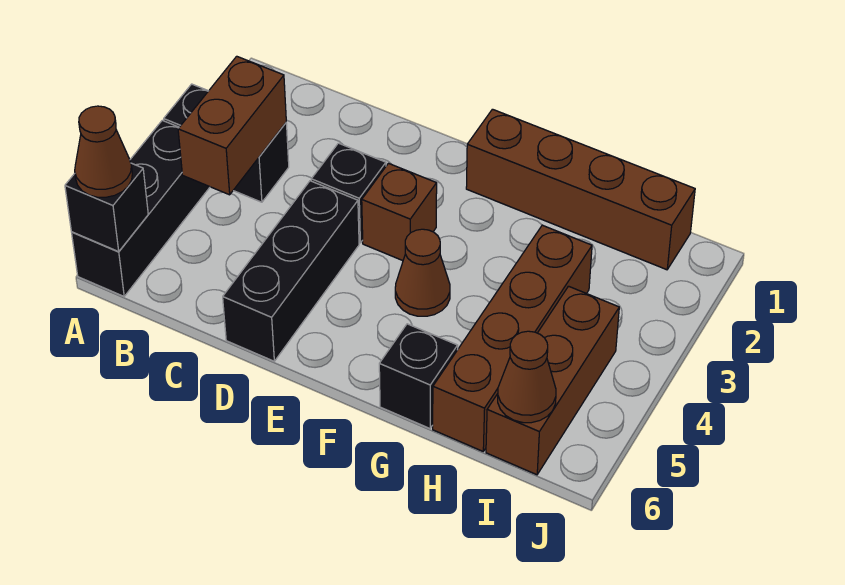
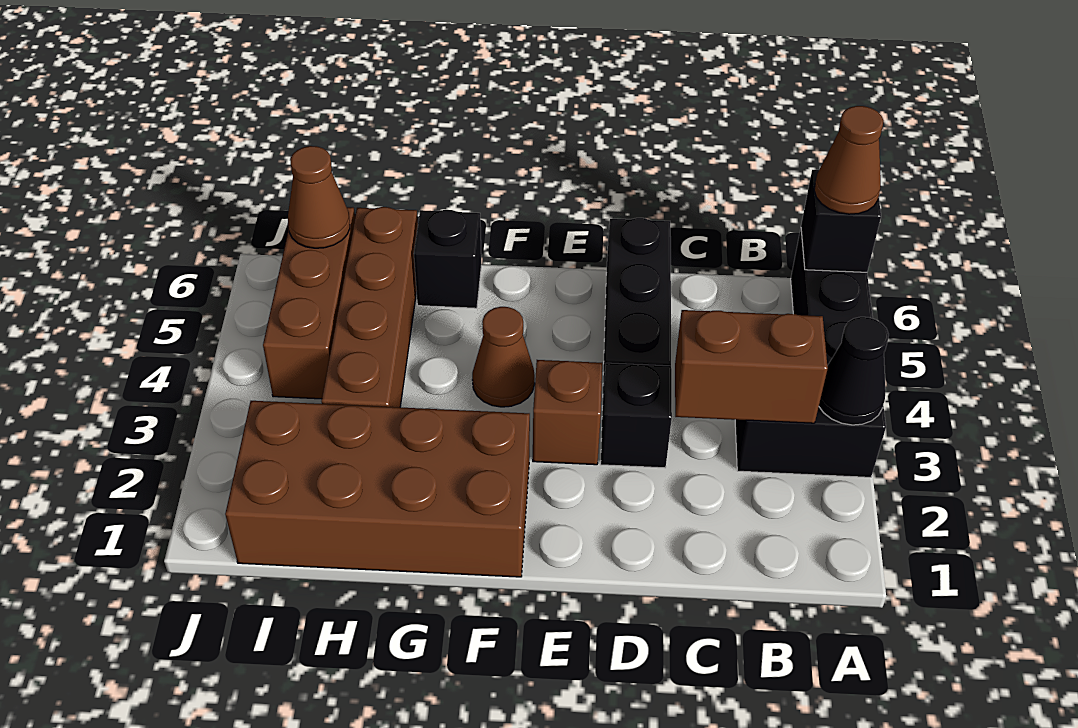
none -> black 1x1 cone [819,317,889,425]
brown 1x2 brick [178,56,286,195] -> brown 1x2 brick turned to [675,310,828,423]
brown 1x4 brick [466,109,695,270] -> brown 2x4 brick [225,401,530,577]

